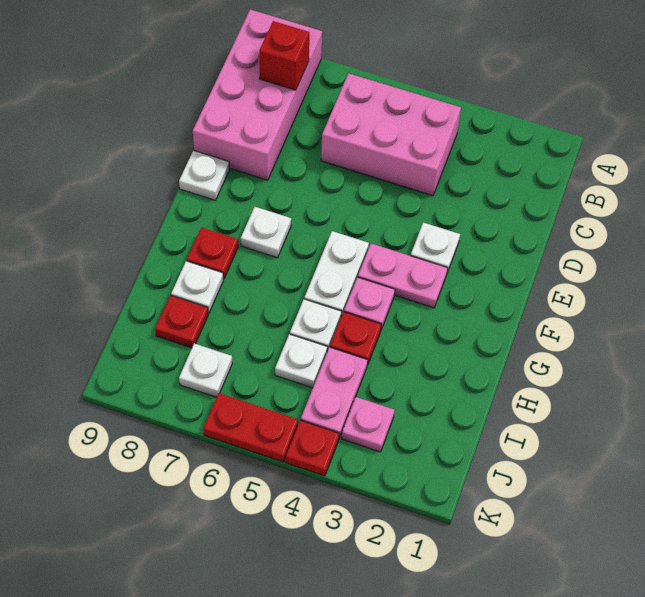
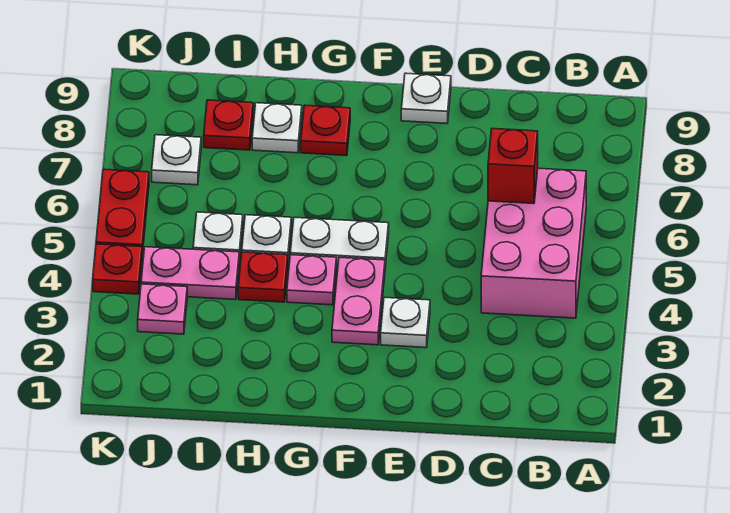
pink 2x4 brick [193,9,322,180] -> none
red 1x1 brick [259,21,309,90] -> red 1x1 brick moved to [488,129,538,204]
white 1x1 plate [241,207,291,258] -> none

